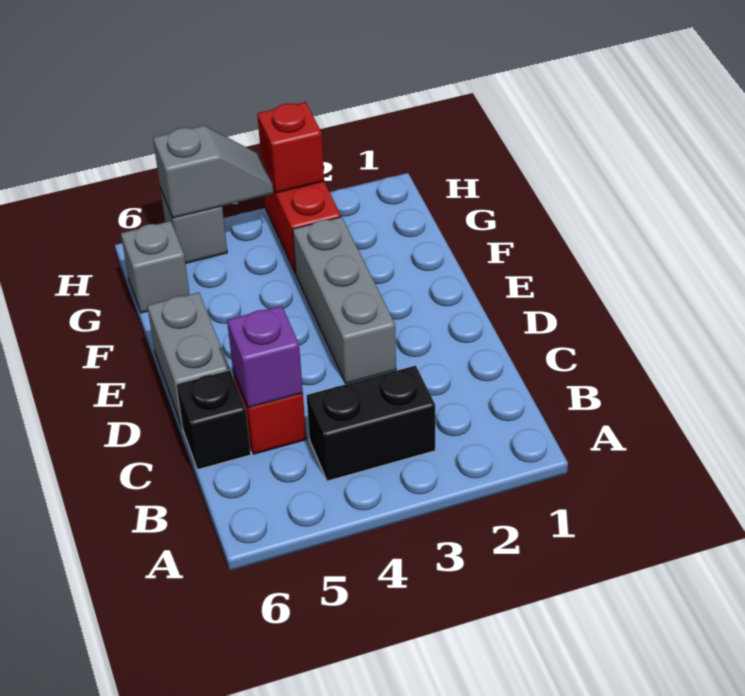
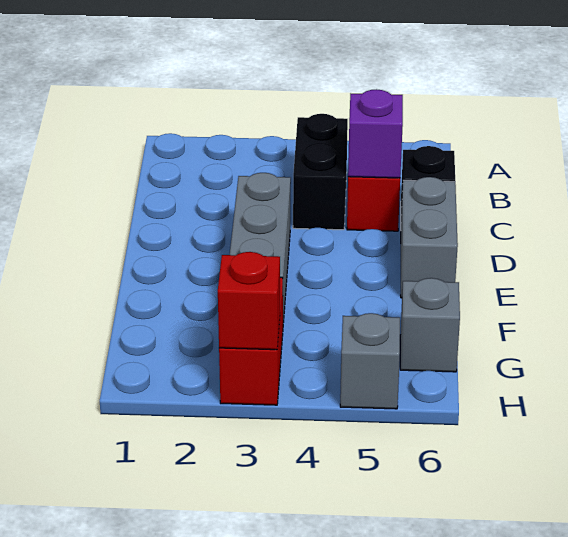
black 1x2 brick [307,366,435,481] -> black 1x2 brick turned to [293,114,348,230]
grey 1x2 slope [153,126,273,218] -> none

